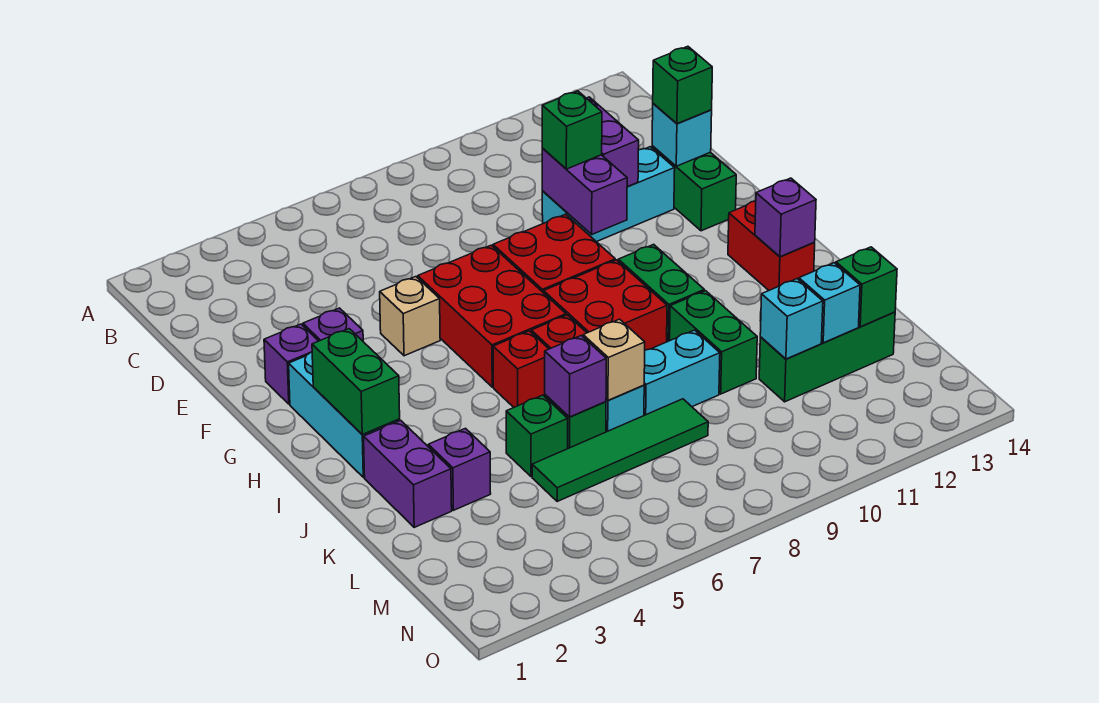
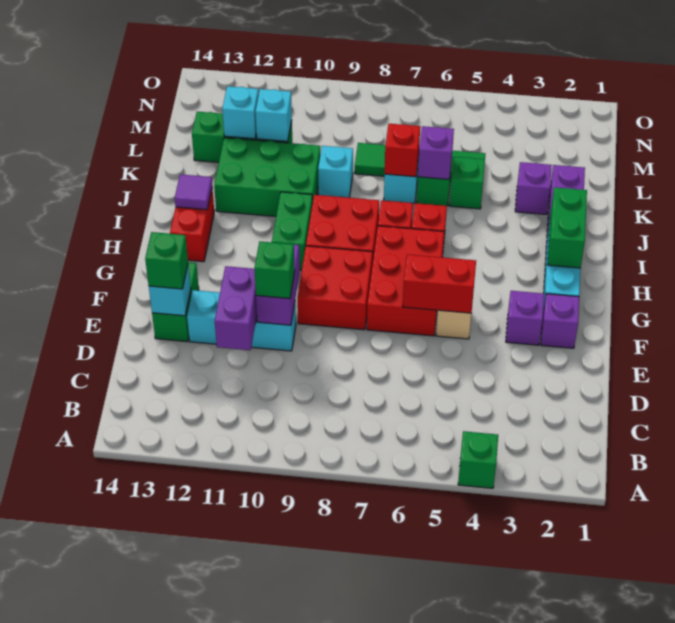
none -> red 1x2 brick [403,254,476,313]
purple 1x1 brick [755,178,816,257] -> purple 1x1 tile [175,174,212,210]
green 1x2 brick [670,291,757,394] -> green 2x3 brick [214,138,320,216]
tan 1x1 brick [583,319,645,401] -> red 1x1 brick [385,124,420,177]
cyan 1x2 brick [644,330,720,415] -> cyan 1x1 brick [318,146,353,198]
green 1x1 brick [836,247,897,327] -> green 1x1 brick moved to [458,431,498,488]

